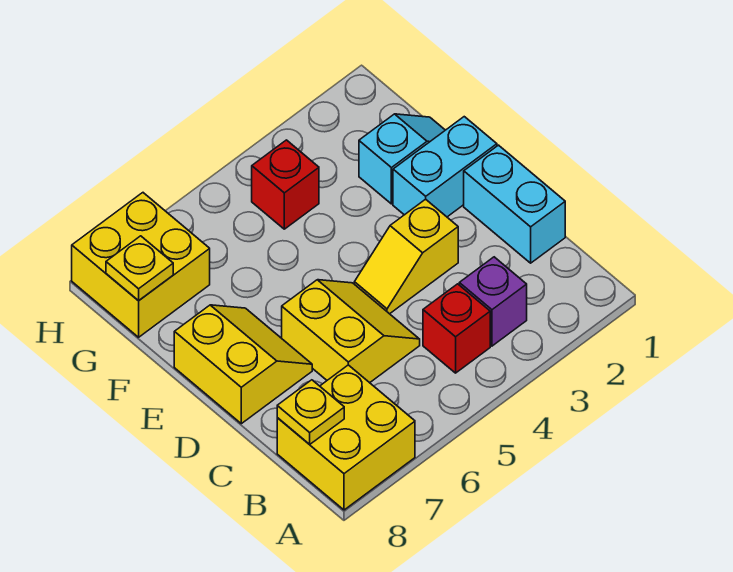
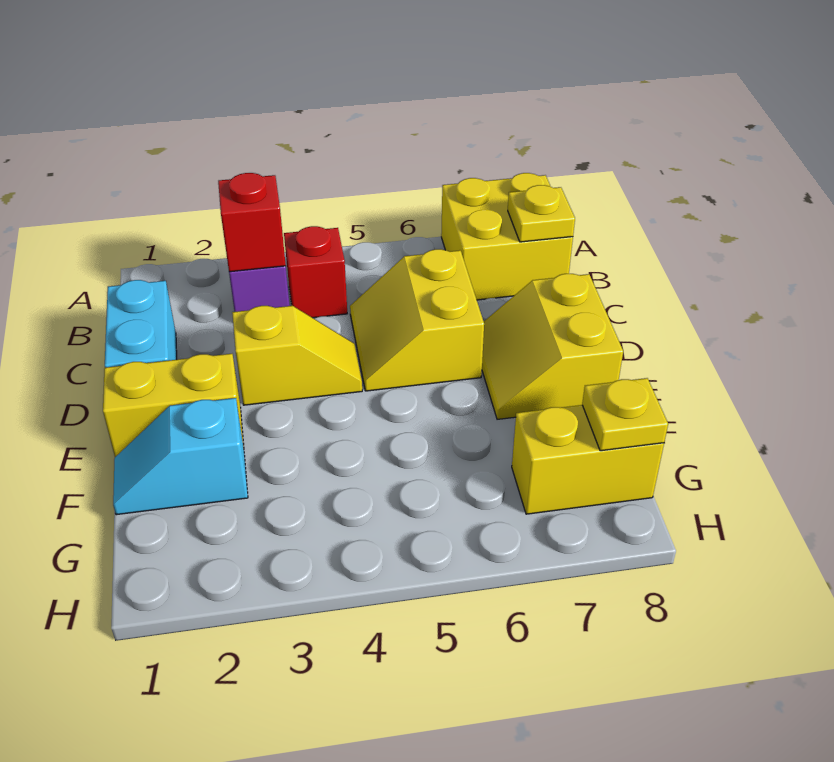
cyan 1x2 brick [393,117,497,217] -> yellow 1x2 brick [103,354,244,457]
red 1x1 brick [252,140,319,229] -> red 1x1 brick moved to [218,173,286,272]
yellow 2x2 brick [72,193,210,337] -> yellow 1x2 brick [512,405,664,514]

